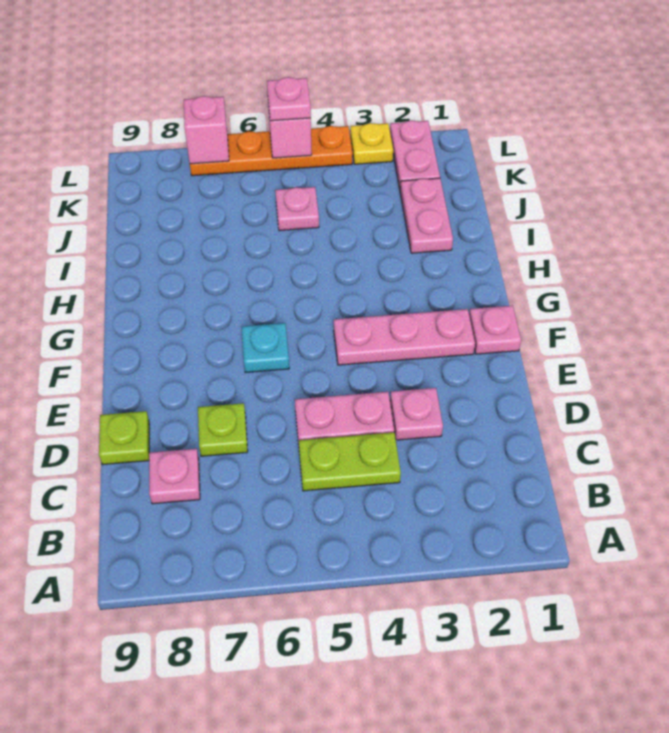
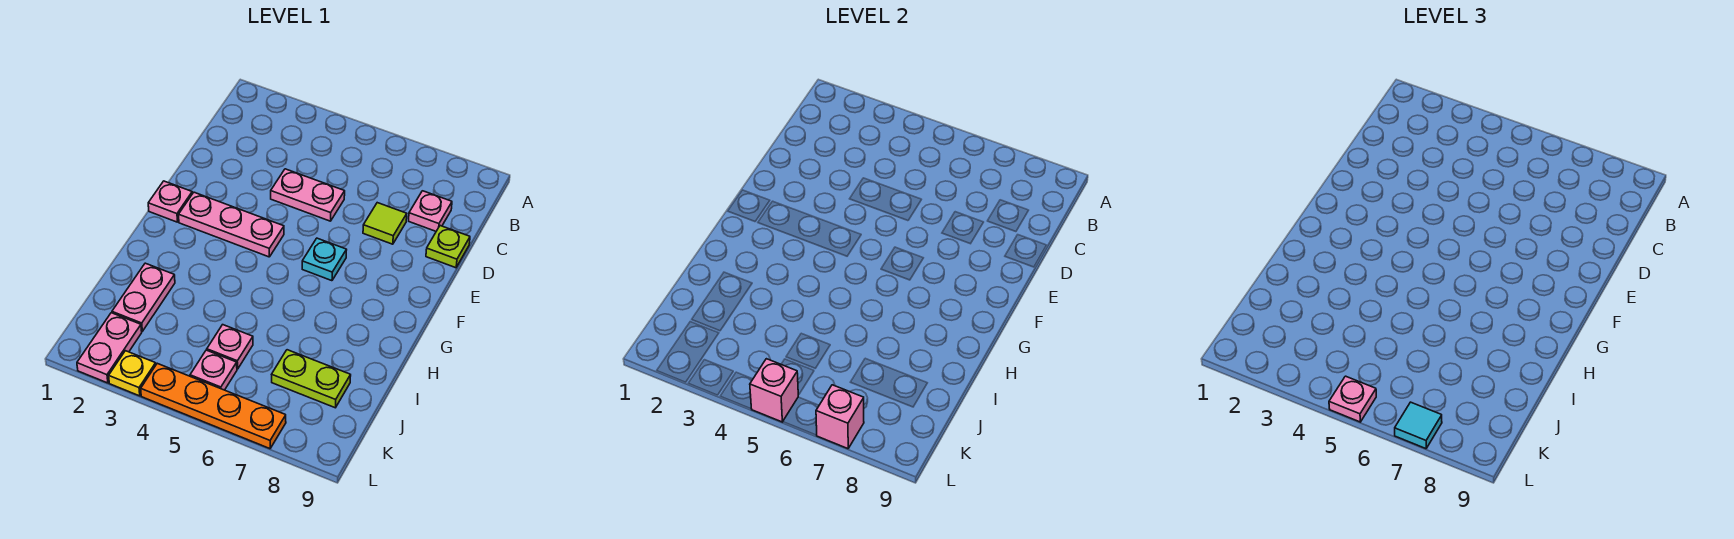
lime 1x2 plate [299,432,401,491] -> lime 1x2 plate moved to [272,350,351,408]
pink 1x1 plate [390,388,443,440] -> pink 1x1 plate moved to [190,350,237,390]
lime 1x1 plate [198,403,248,456] -> lime 1x1 tile [363,203,407,244]
none -> cyan 1x1 tile [1395,402,1442,449]

